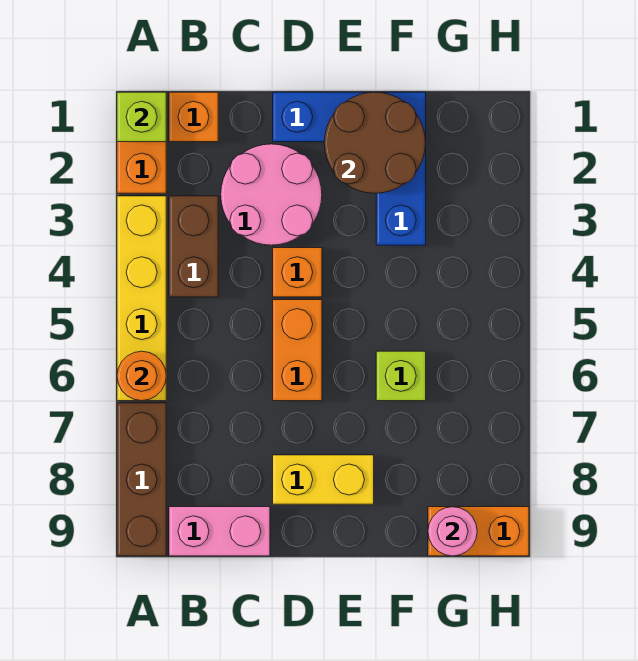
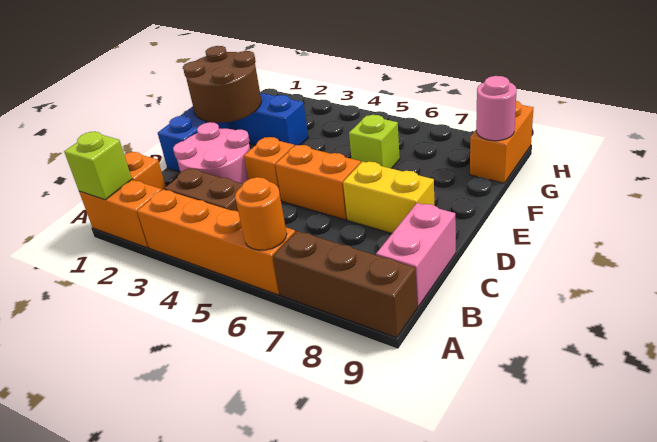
yellow 1x4 brick [117,196,166,401] -> orange 1x4 brick [137,189,295,295]
yellow 1x2 brick [273,455,374,504] -> yellow 1x2 brick turned to [343,162,434,233]

